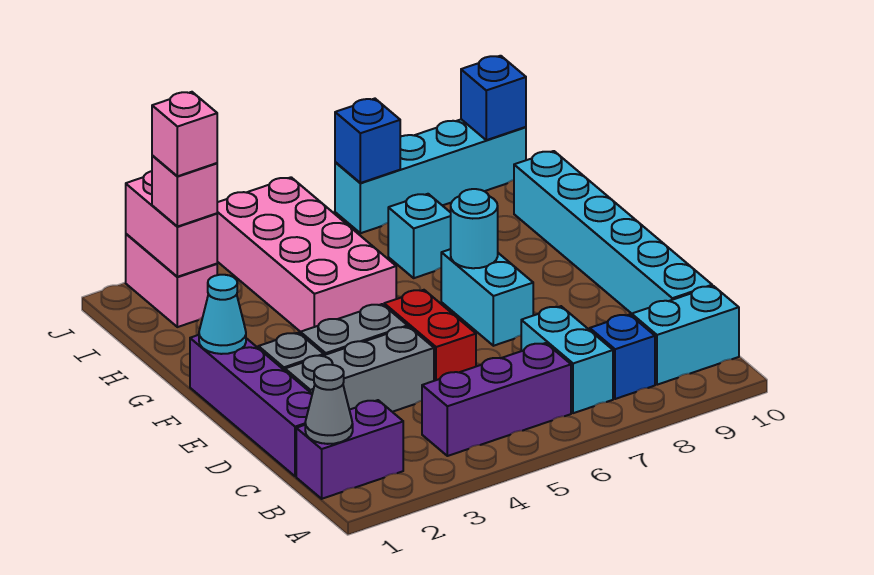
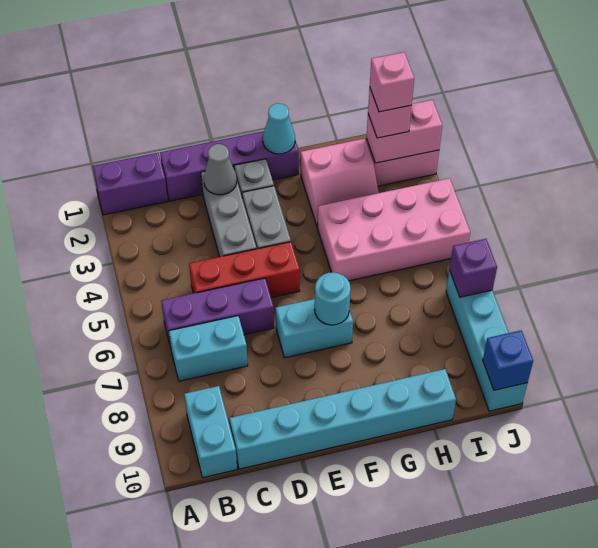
purple 1x2 brick [296,400,403,499] -> purple 1x2 brick turned to [93,153,168,215]
grey 1x1 cone [305,365,353,444] -> grey 1x1 cone moved to [204,144,237,195]
purple 1x3 brick [422,343,571,456] -> purple 1x3 brick turned to [161,278,274,347]
blue 1x1 brick [590,314,655,399] -> none
red 1x2 brick [384,290,476,381] -> red 1x3 brick [189,242,300,298]
none -> pink 2x2 slope [301,139,379,227]
cyan 1x1 brick [388,194,451,278] -> none
blue 1x1 brick [335,99,400,183] -> purple 1x1 brick [449,239,497,297]

